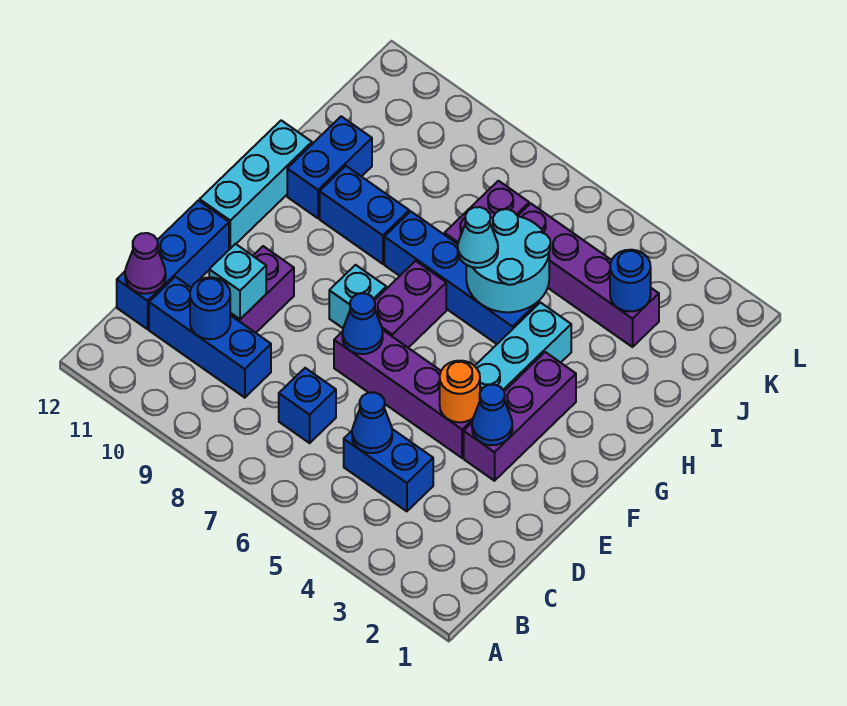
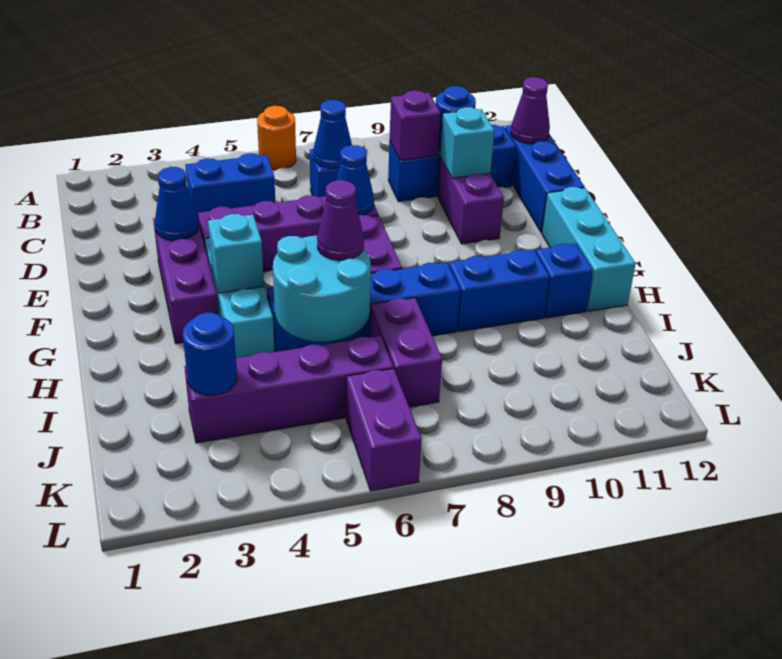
blue 1x1 cone [352,392,392,453] -> blue 1x1 cone moved to [313,100,352,168]
none -> purple 1x1 brick [390,91,441,160]
orange 1x1 round brick [440,361,480,422] -> orange 1x1 round brick moved to [257,106,296,170]
cyan 1x1 brick [329,265,386,328] -> cyan 1x1 brick moved to [208,214,264,293]
cyan 1x1 cone [458,207,498,268] -> purple 1x1 cone [317,180,364,260]
blue 1x2 brick [287,116,372,218] -> blue 1x1 brick [536,244,593,318]
none -> purple 1x2 brick [346,368,422,491]

